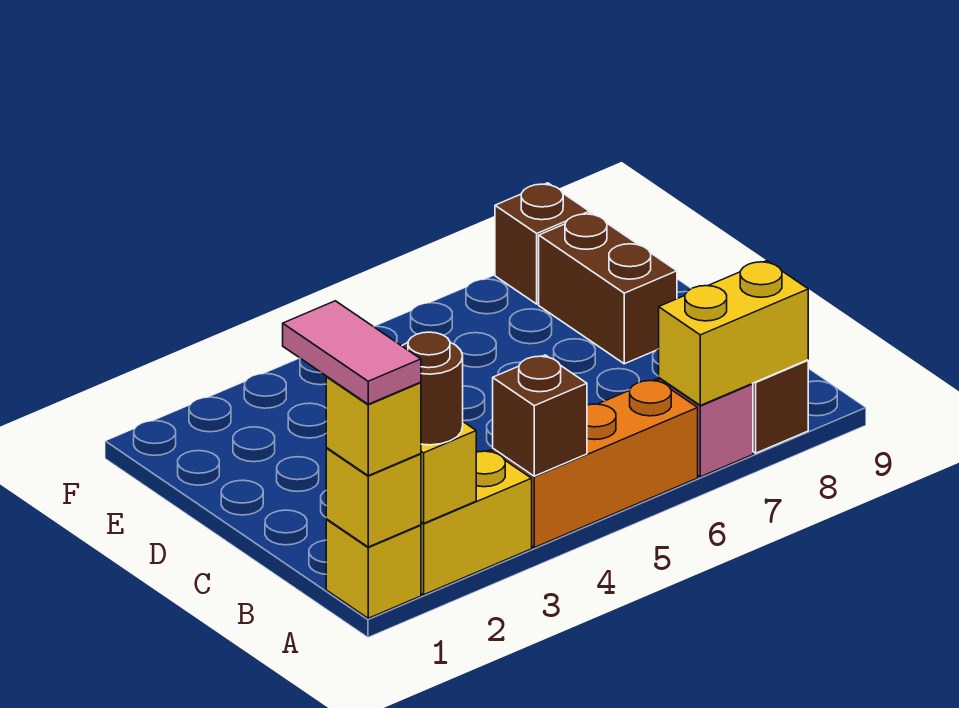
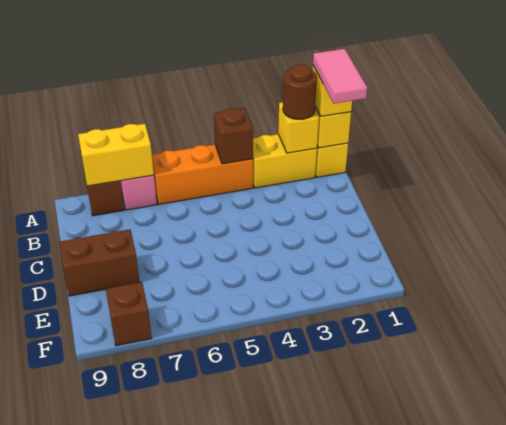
brown 1x2 brick [539,213,677,364] -> brown 1x2 brick turned to [59,229,140,296]

